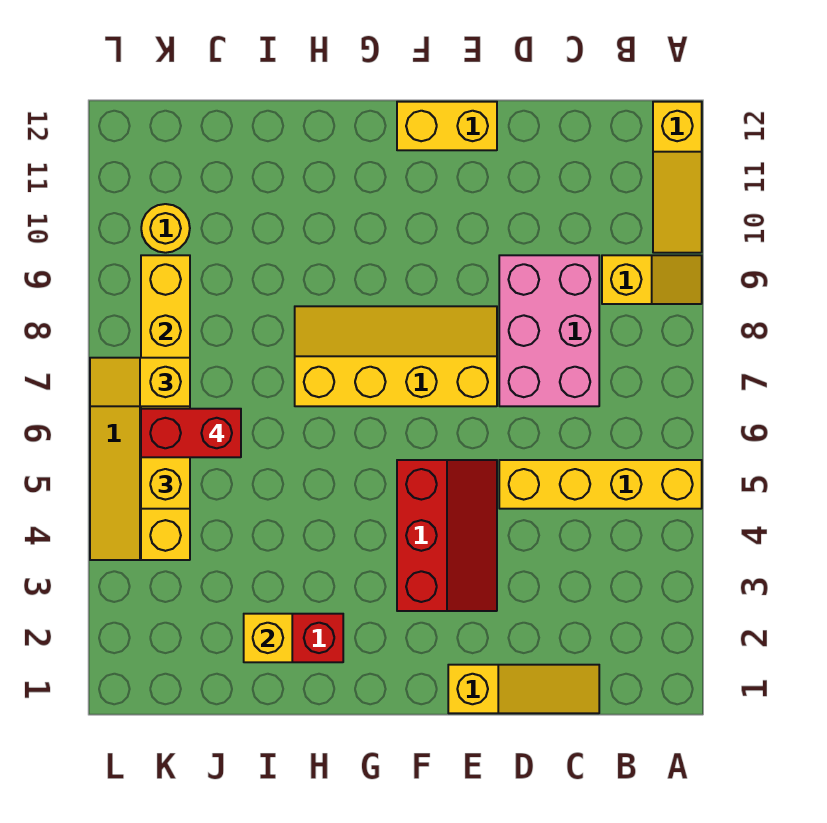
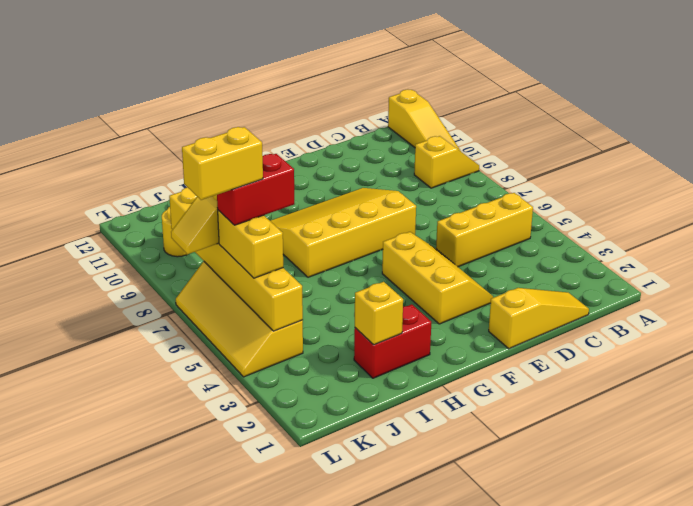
yellow 1x4 brick [499,460,702,509] -> yellow 1x3 brick [436,193,533,267]
pink 2x3 brick [499,255,599,406] -> none
red 2x3 slope [397,460,497,611] -> yellow 2x3 slope [382,232,493,324]
yellow 2x4 slope [295,306,497,406] -> yellow 3x4 slope [270,188,416,277]
yellow 1x2 brick [397,102,497,150] -> yellow 1x2 brick moved to [182,127,263,200]

